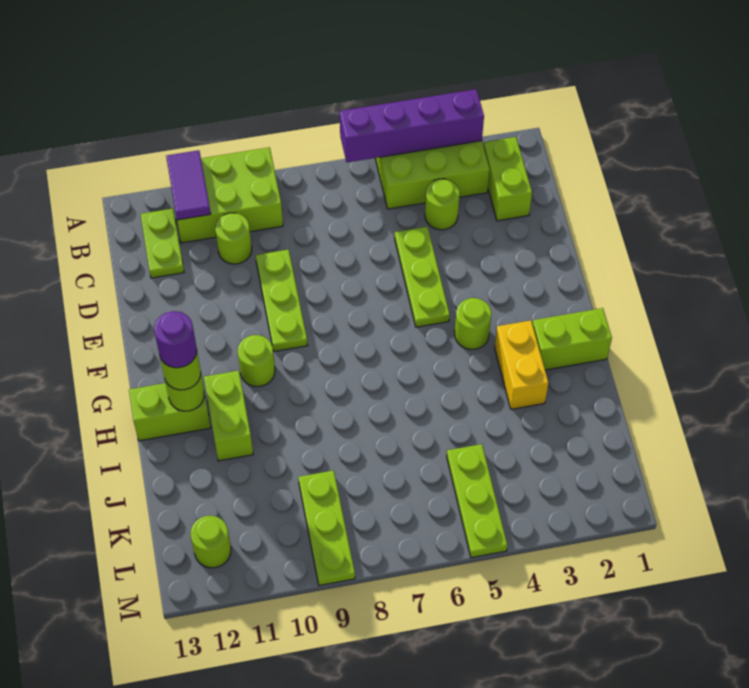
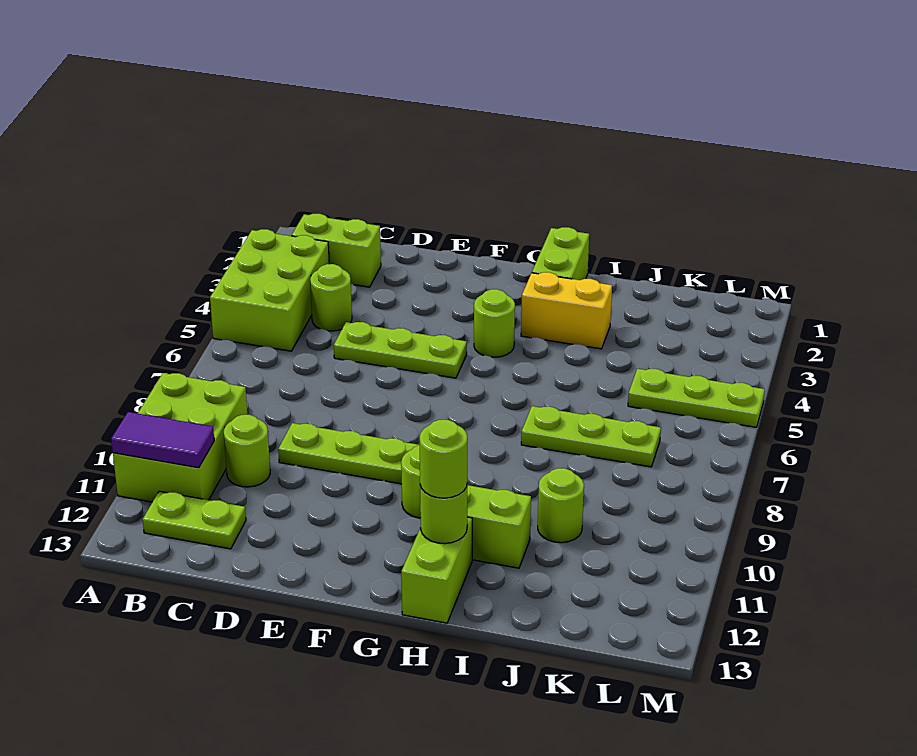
purple 1x4 brick [340,89,484,162] -> none
purple 1x1 round brick [154,311,197,368] -> none
lime 1x3 plate [298,470,355,585] -> lime 1x3 plate moved to [521,406,661,467]
lime 1x1 round brick [191,516,231,568] -> lime 1x1 round brick moved to [538,468,584,543]

